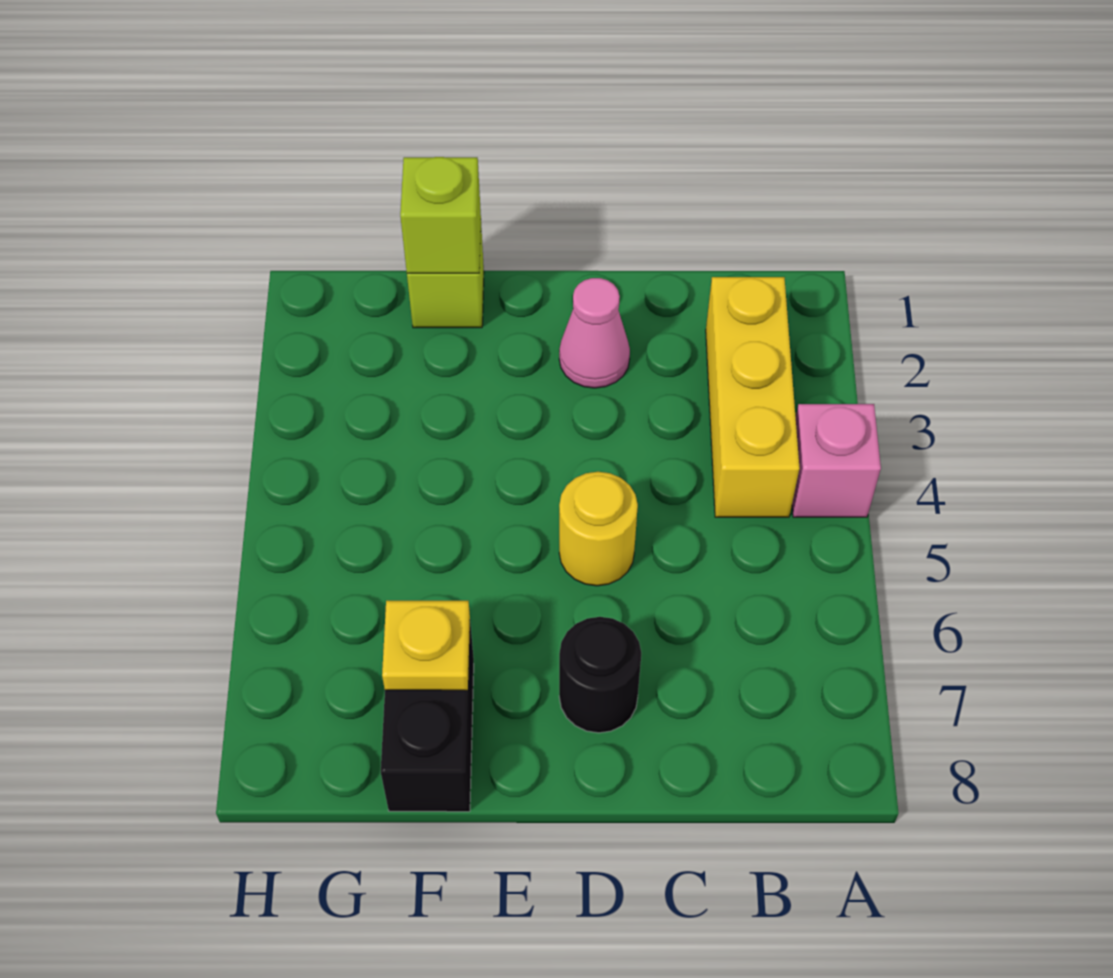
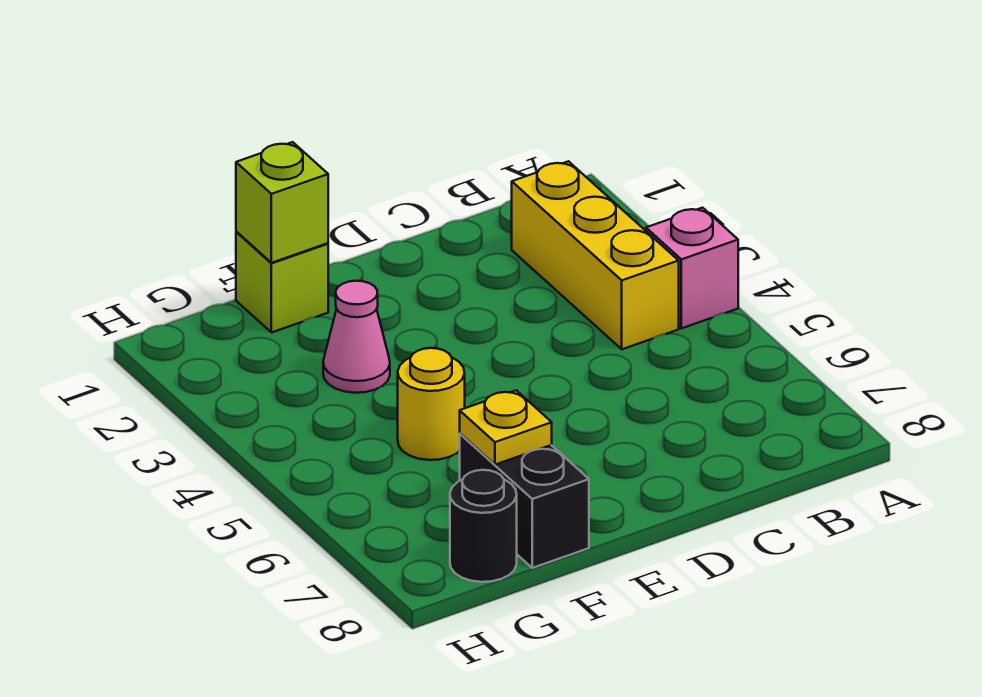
pink 1x1 cone [559,278,630,388] -> pink 1x1 cone moved to [323,281,390,393]
yellow 1x1 round brick [559,472,638,586] -> yellow 1x1 round brick moved to [398,348,465,460]
black 1x1 round brick [559,617,641,733] -> black 1x1 round brick moved to [450,470,517,582]

